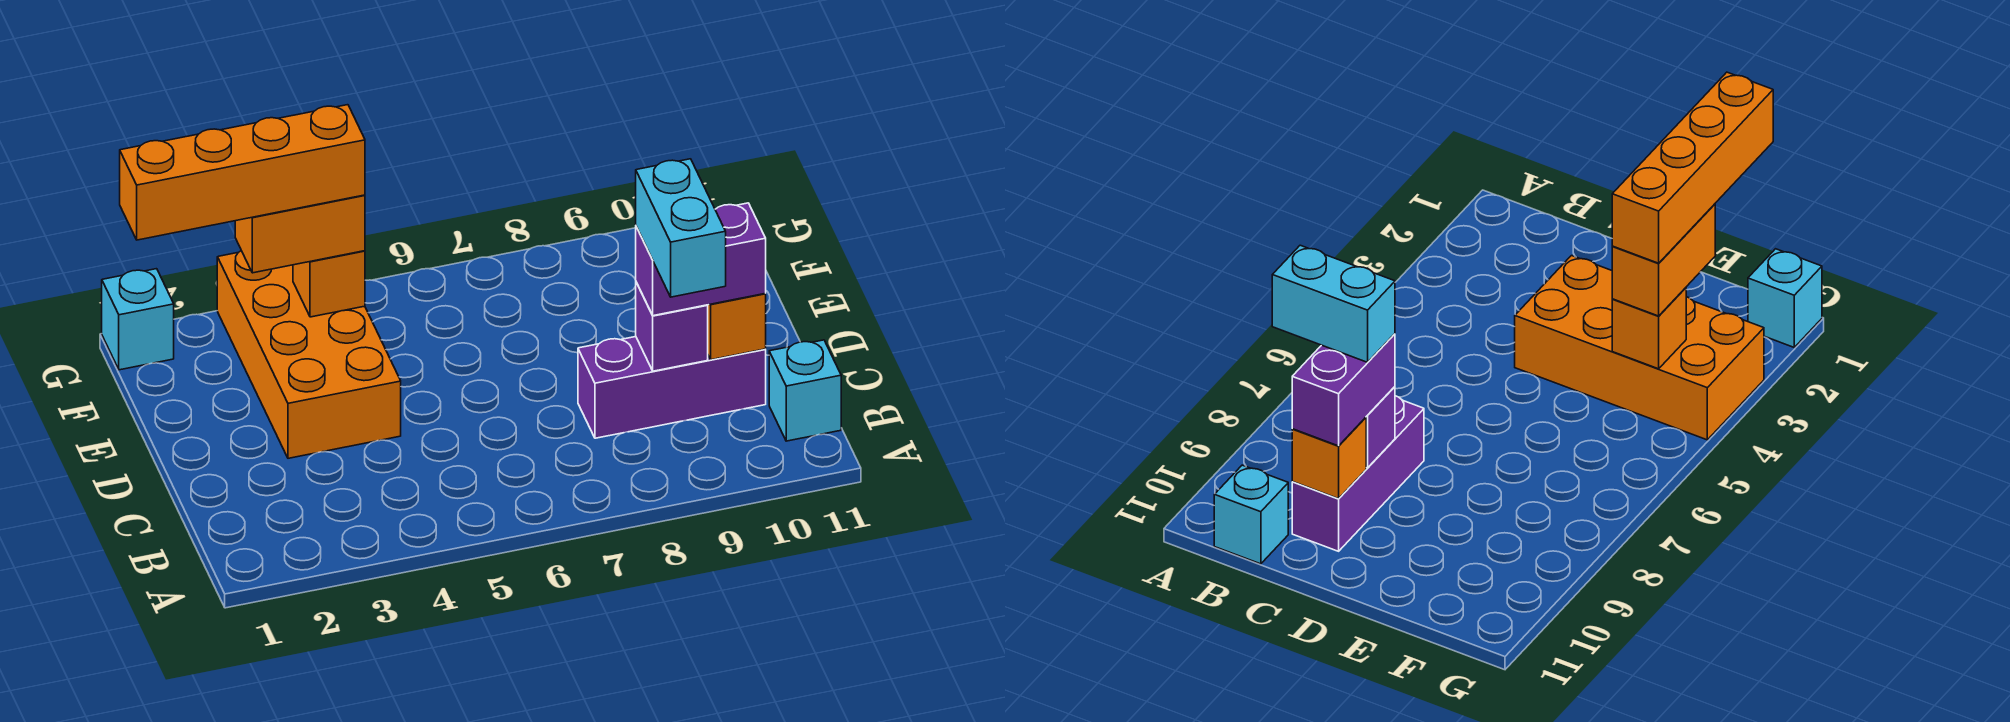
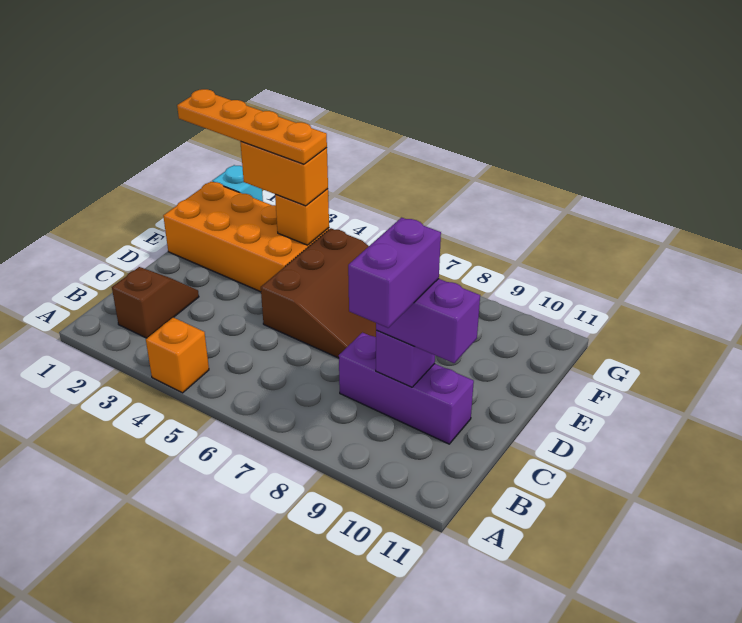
none -> brown 1x2 slope [112,267,199,338]
cyan 1x2 brick [636,159,726,297] -> purple 1x2 brick [348,218,441,328]
cyan 1x1 brick [769,340,841,441] -> none
orange 1x1 brick [708,294,766,360] -> orange 1x1 brick moved to [146,317,209,393]
orange 2x4 brick [217,251,401,458] -> orange 2x4 brick turned to [163,182,329,292]
none -> brown 3x3 slope [261,228,376,358]
orange 1x4 brick [120,105,365,240] -> orange 1x4 plate [177,89,327,164]

